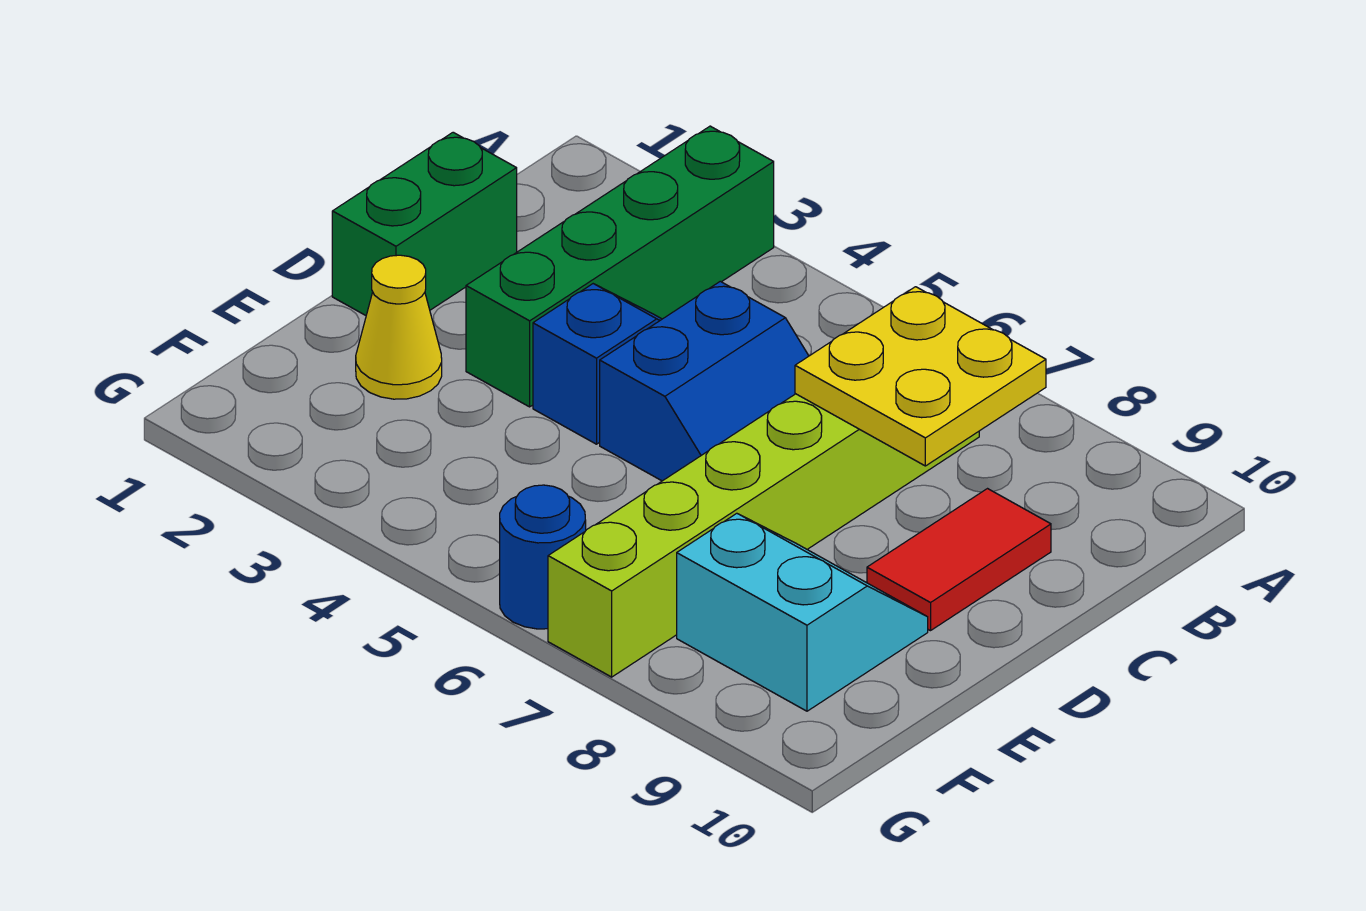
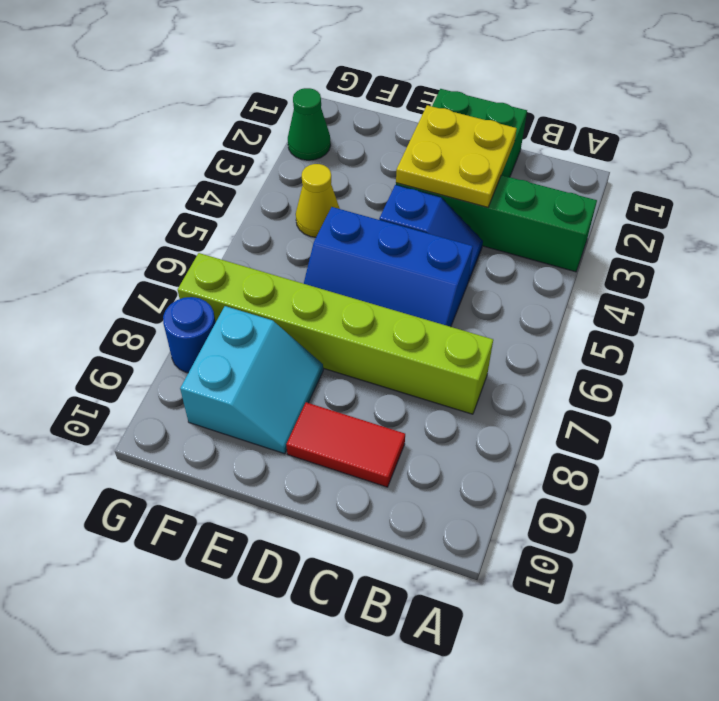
yellow 2x2 plate [795,287,1046,466] -> yellow 2x2 plate moved to [396,105,517,207]
blue 2x2 slope [600,281,809,481] -> blue 2x3 slope [304,207,473,327]
yellow 1x1 cone [356,255,442,399] -> yellow 1x1 cone moved to [296,164,340,237]
none -> green 1x1 cone [288,88,331,160]
blue 1x1 round brick [500,485,586,629] -> blue 1x1 round brick moved to [163,297,216,373]

